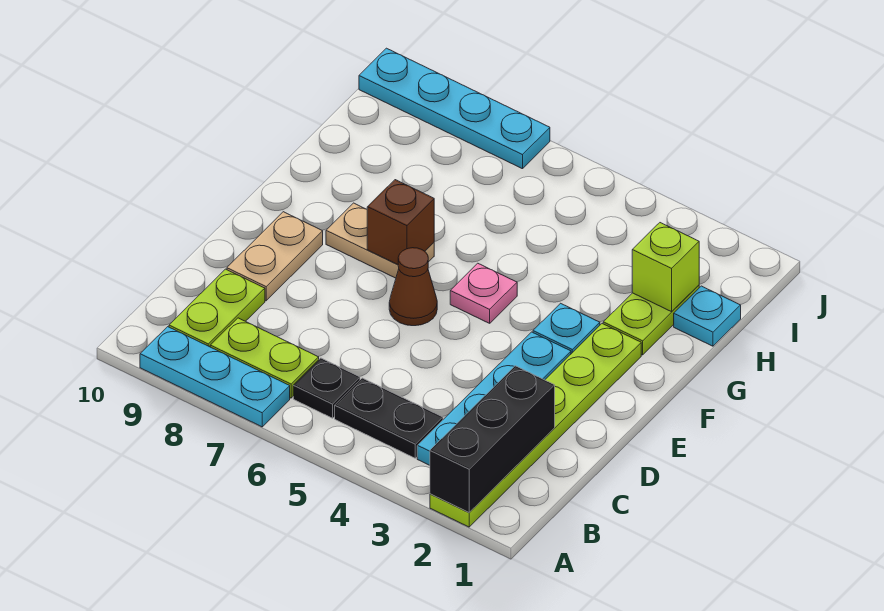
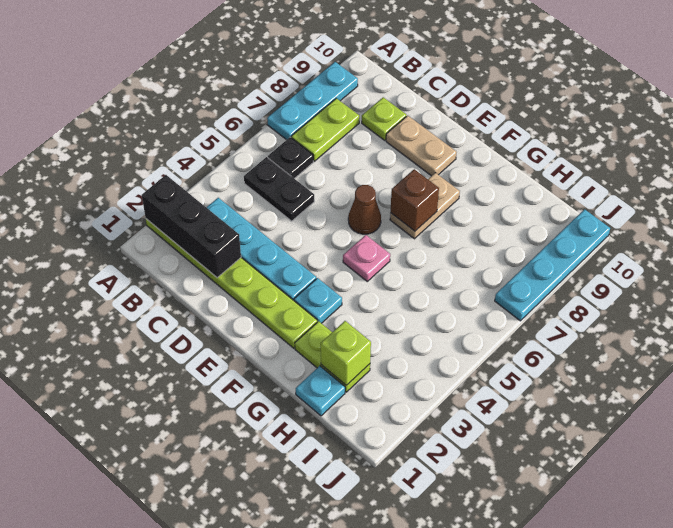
black 1x2 plate [335,378,443,458] -> black 1x2 plate turned to [244,157,314,221]
lime 1x2 plate [169,269,265,347] -> lime 1x1 plate [362,97,406,140]

